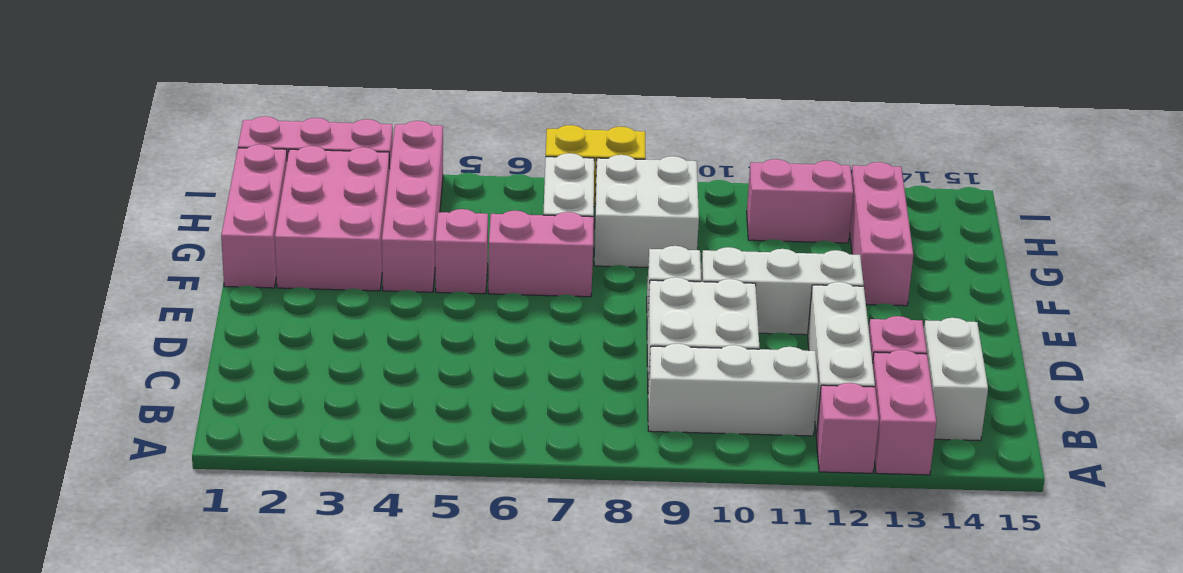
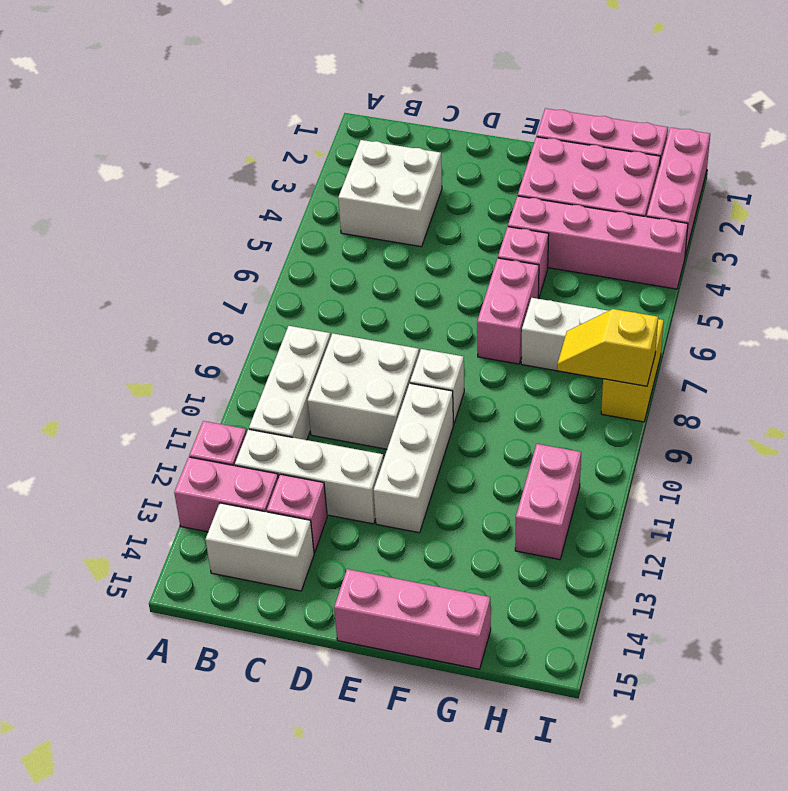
pink 1x3 brick [850,162,913,306] -> pink 1x3 brick moved to [334,569,491,669]
white 2x2 brick [594,155,699,267] -> white 2x2 brick moved to [338,140,442,247]
none -> yellow 1x2 slope [557,309,658,386]

